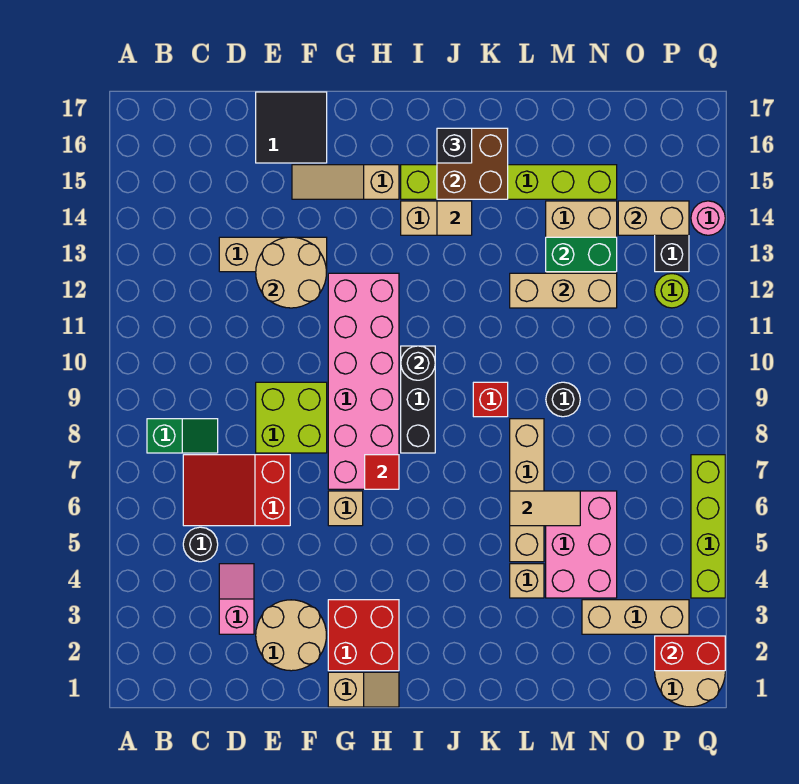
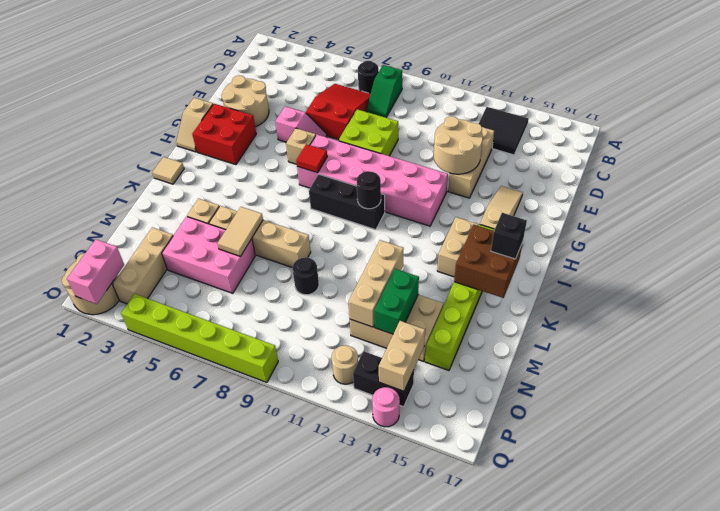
black 1x1 round brick [183,527,218,562] -> black 1x1 round brick moved to [358,61,379,94]
pink 1x2 slope [219,564,254,634] -> pink 1x2 slope moved to [275,106,327,142]
black 2x2 tile [256,92,327,163] -> black 2x2 tile moved to [479,107,529,155]
tan 1x1 tile [437,201,472,235] -> tan 1x1 tile moved to [152,157,184,184]
red 1x1 brick [473,382,508,417] -> none
red 1x2 brick [655,636,725,671] -> pink 1x2 brick [67,239,124,304]
lime 1x1 round brick [655,274,689,308] -> tan 1x1 round brick [332,345,358,384]
lime 1x4 brick [691,455,725,598] -> lime 1x6 brick [121,294,278,382]

